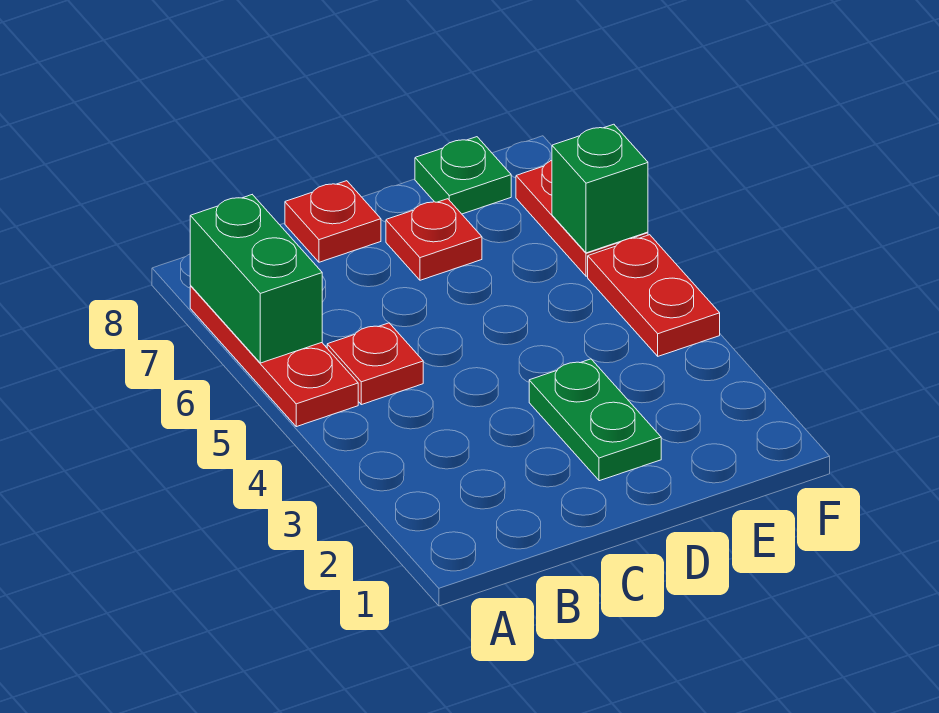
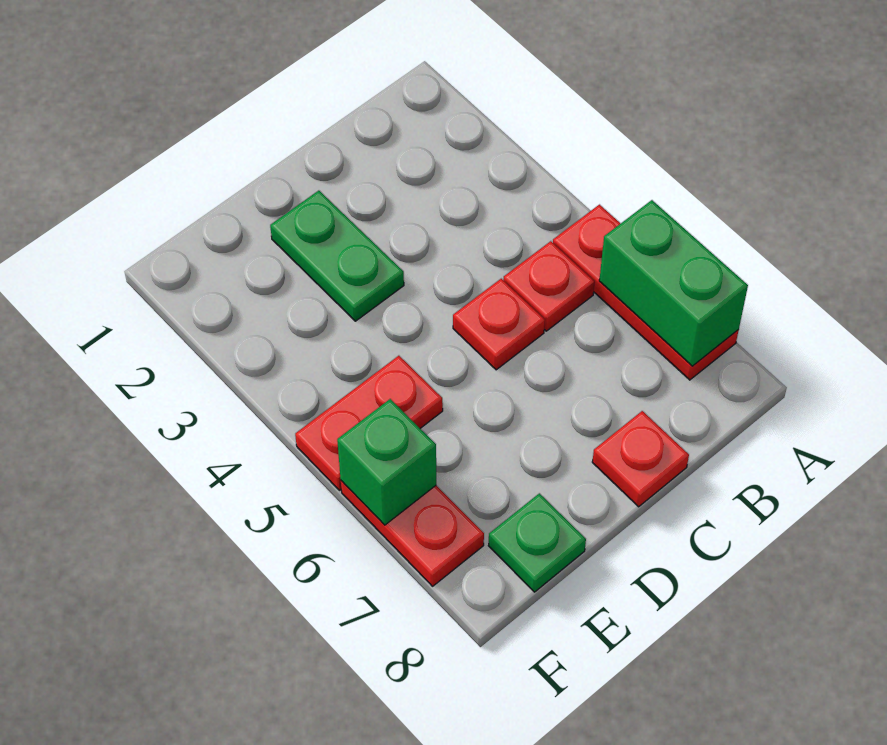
red 1x1 plate [386,199,482,280] -> red 1x1 plate moved to [453,279,545,370]
red 1x2 plate [588,235,720,356] -> red 1x2 plate turned to [295,356,443,490]

